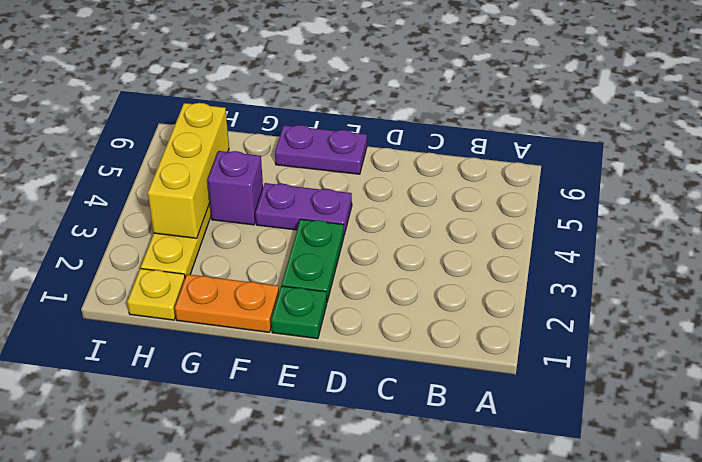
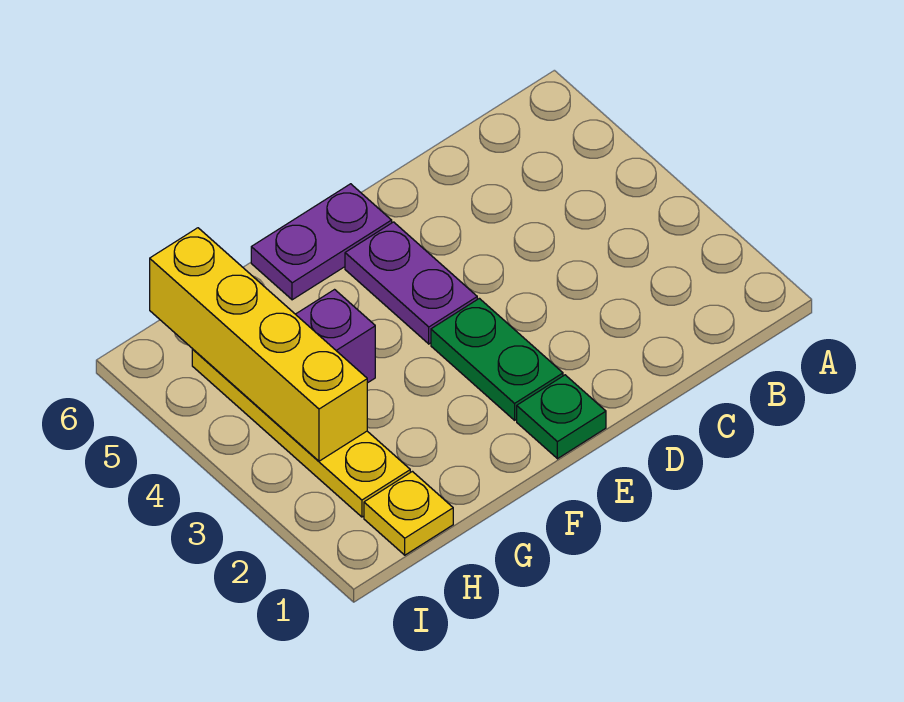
purple 1x2 plate [255,183,352,234] -> purple 1x2 plate turned to [345,222,477,344]
orange 1x2 plate [175,274,279,332] -> none
yellow 1x3 brick [148,103,229,238] -> yellow 1x4 brick [150,228,367,461]

